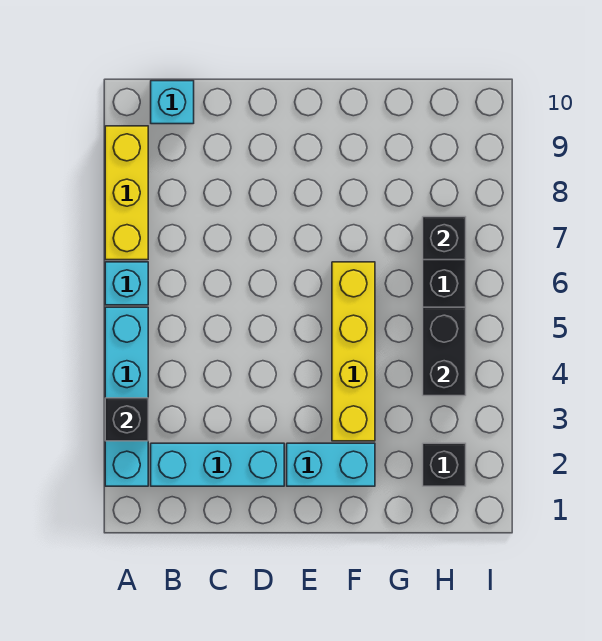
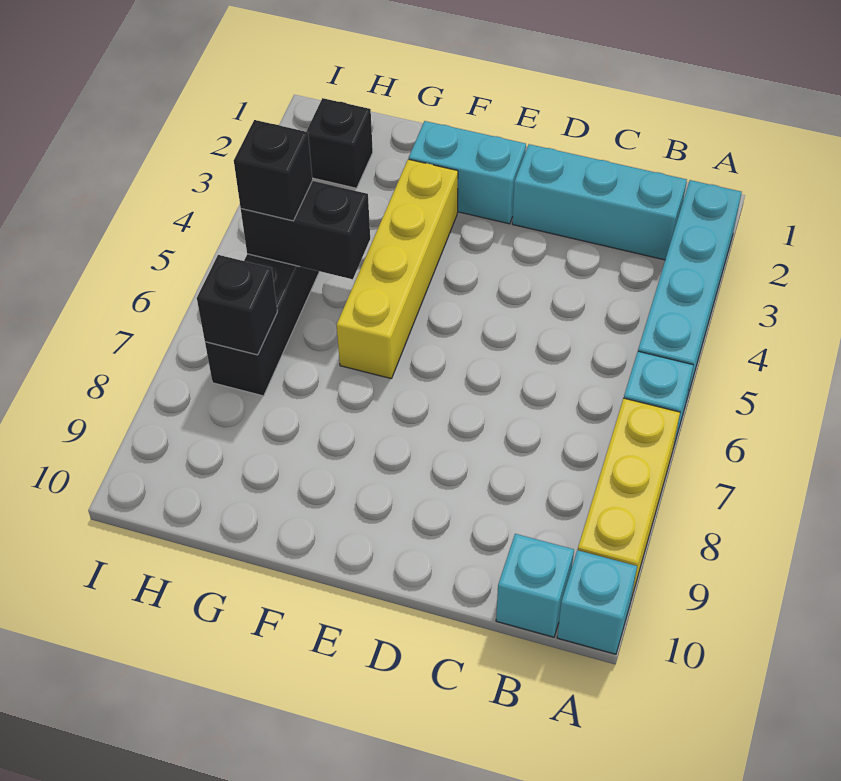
black 1x1 brick [105,398,148,441] -> black 1x1 brick moved to [234,120,312,221]
none -> cyan 1x1 brick [557,550,637,654]
black 1x2 brick [423,307,466,396] -> black 1x2 brick turned to [241,181,370,279]

